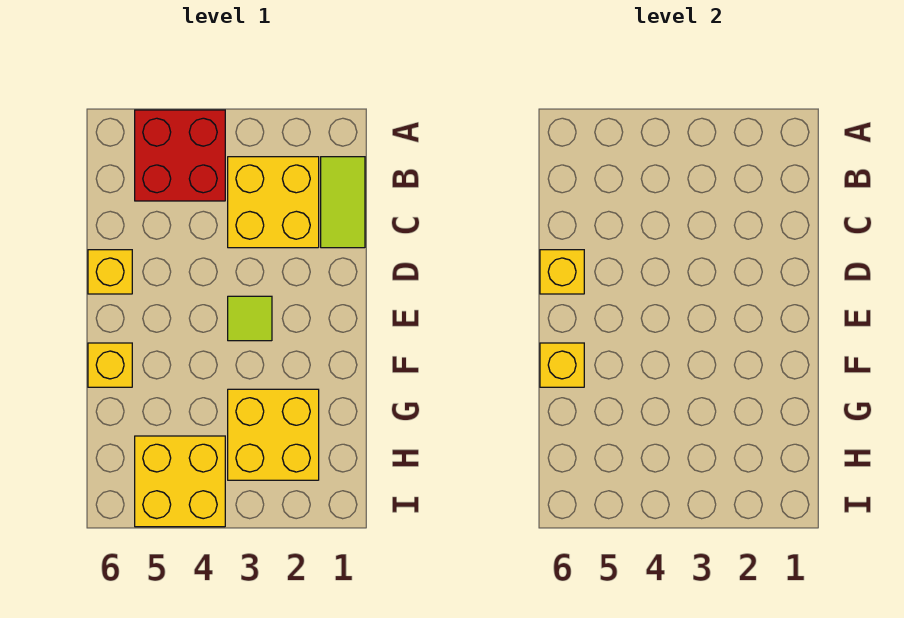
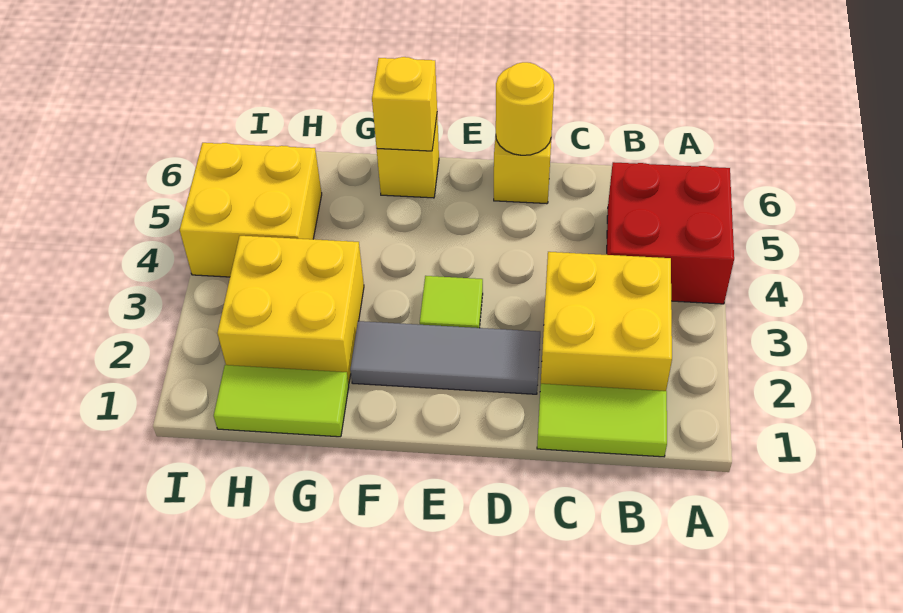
none -> grey 1x3 tile [350,321,540,394]
yellow 1x1 brick [540,250,584,294] -> yellow 1x1 round brick [496,62,554,155]
none -> lime 1x2 tile [214,365,349,437]

